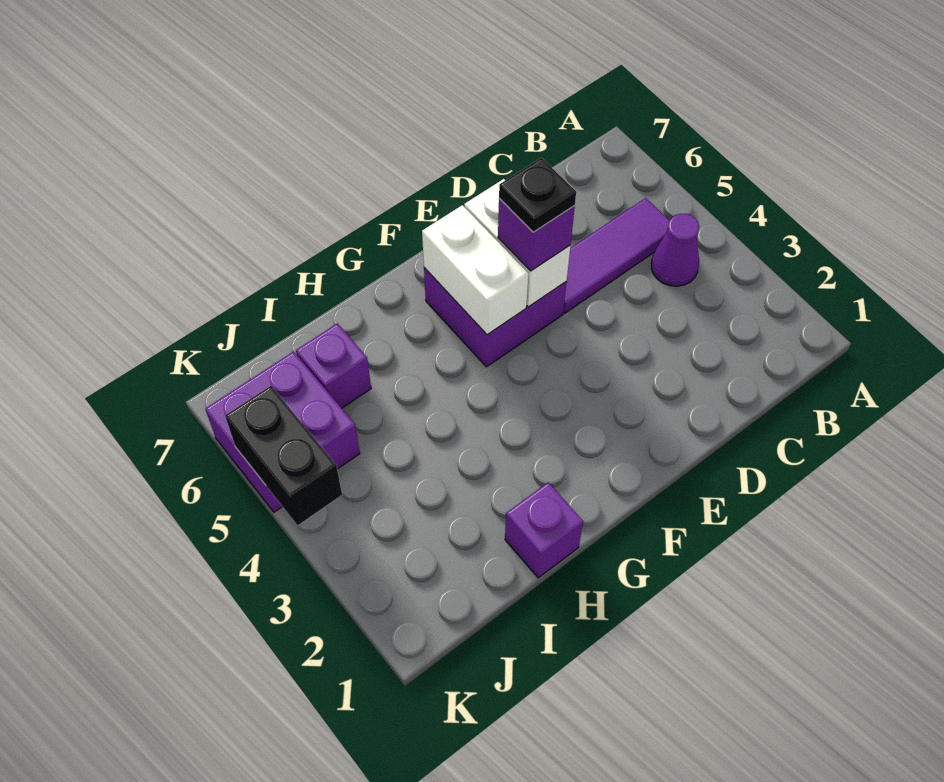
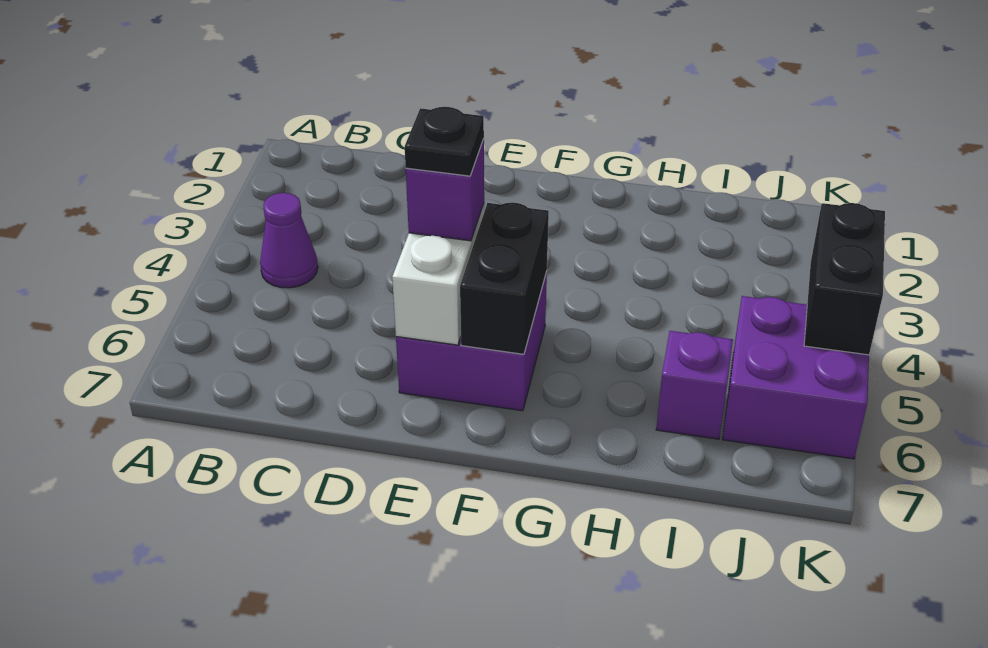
purple 1x3 tile [563,198,670,313] -> none
white 1x2 brick [422,205,529,335] -> black 1x2 brick [460,202,549,354]
purple 1x1 brick [505,483,583,578] -> none

